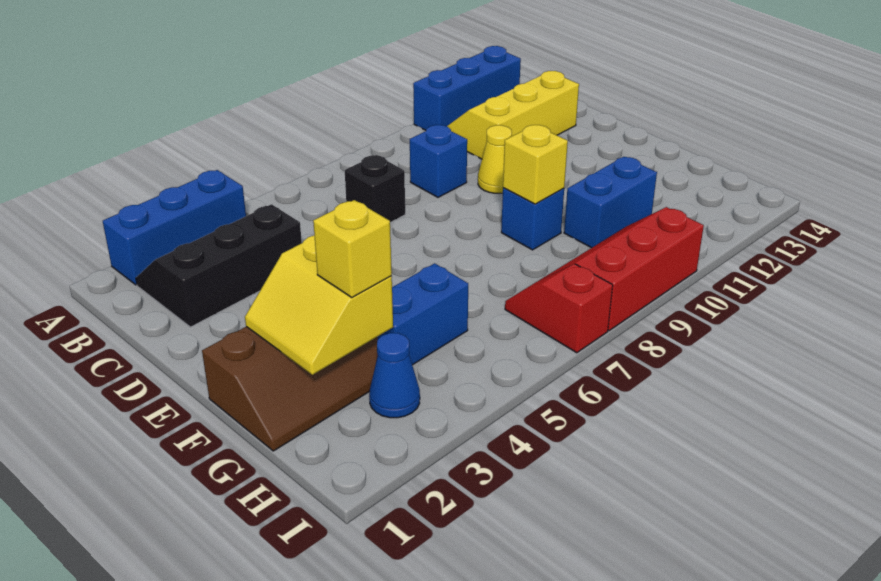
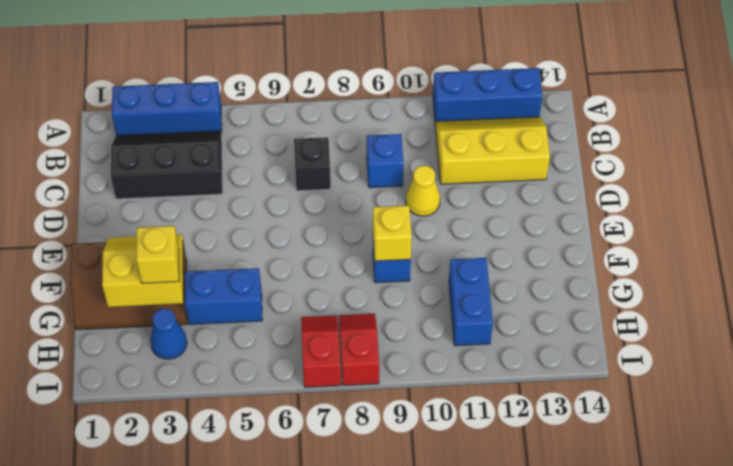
yellow 2x2 slope [245,236,393,375] -> yellow 2x2 slope turned to [102,234,183,307]
blue 1x2 brick [564,157,657,248] -> blue 1x2 brick turned to [449,258,493,346]
red 2x3 slope [542,207,704,330] -> red 1x2 slope [339,314,379,385]

